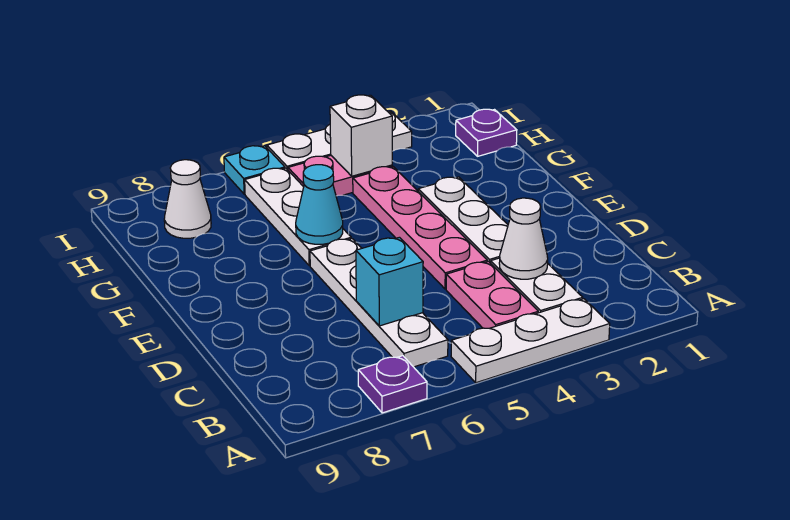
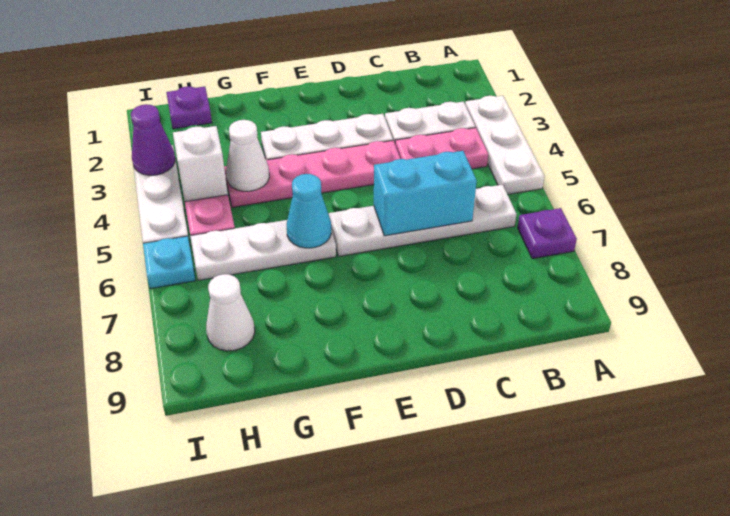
white 1x1 cone [499,198,548,279] -> white 1x1 cone moved to [226,120,269,191]
cyan 1x1 brick [356,237,423,326] -> cyan 1x2 brick [374,151,477,236]
none -> purple 1x1 cone [131,104,175,175]

